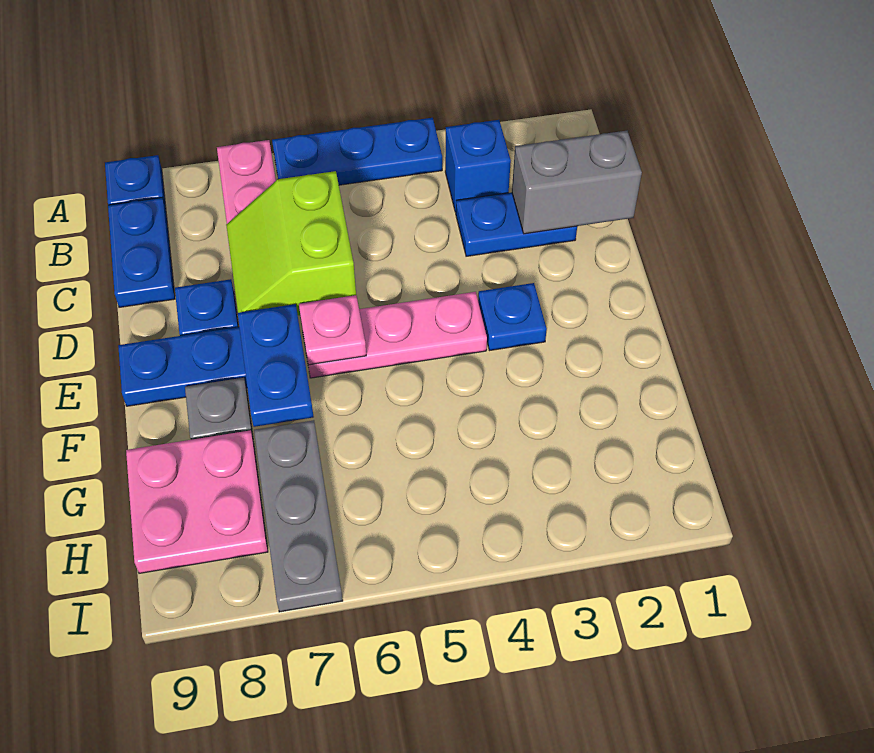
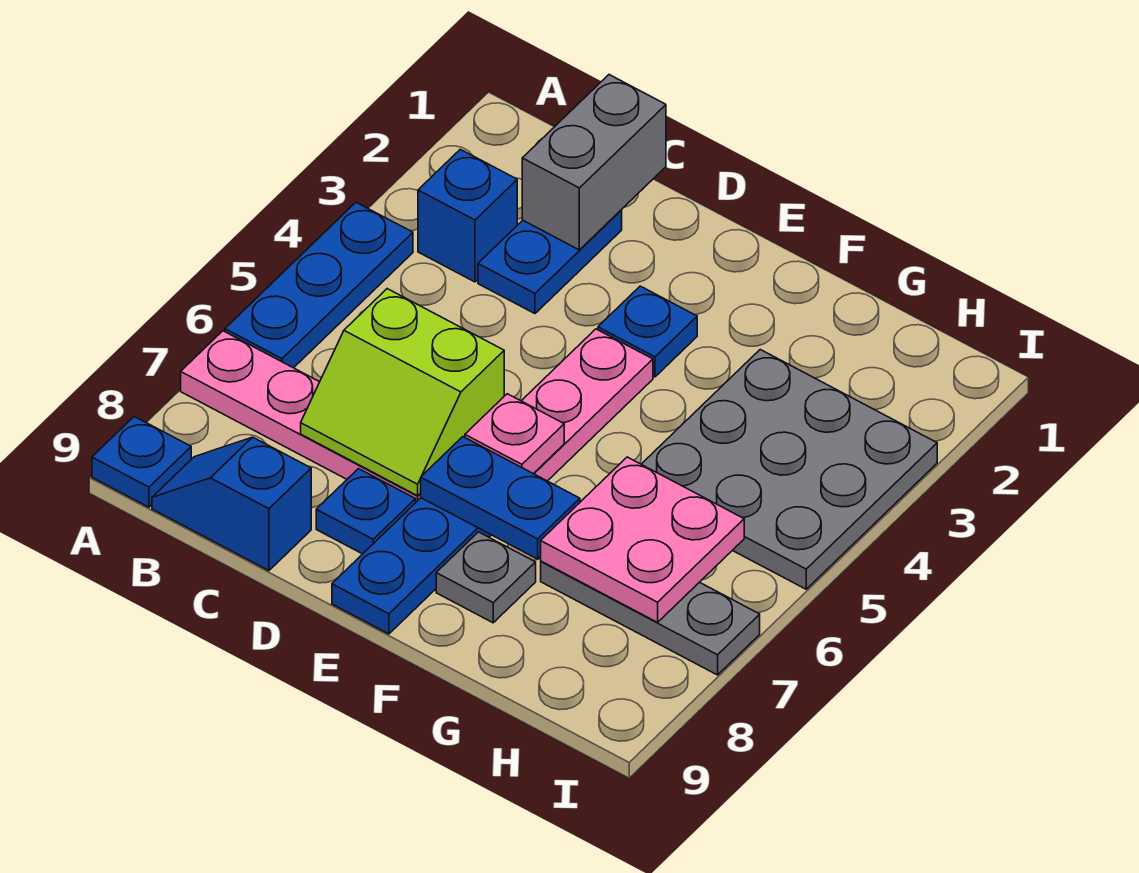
blue 1x2 plate [108,198,175,307] -> blue 1x2 slope [152,437,311,571]
none -> grey 3x3 plate [641,350,937,589]
pink 2x2 plate [126,430,268,573] -> pink 2x2 plate moved to [541,457,744,622]

